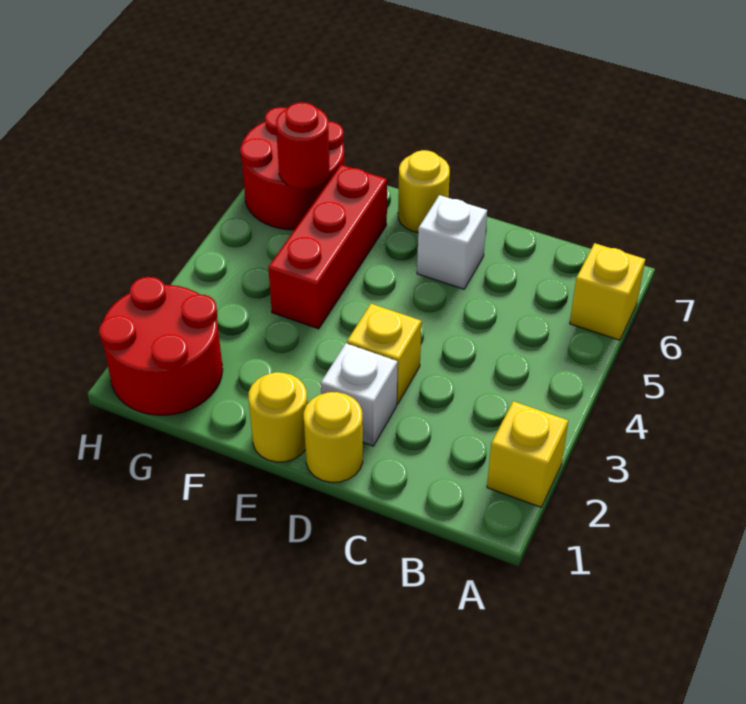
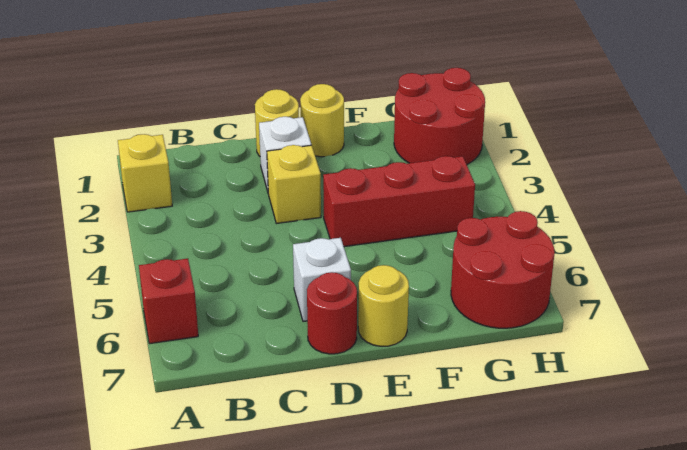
yellow 1x1 brick [570,243,645,340] -> red 1x1 brick [139,259,198,344]
red 1x3 brick [268,165,387,329] -> red 1x3 brick turned to [323,156,475,247]
red 1x1 round brick [276,102,330,189] -> red 1x1 round brick moved to [307,272,357,354]

